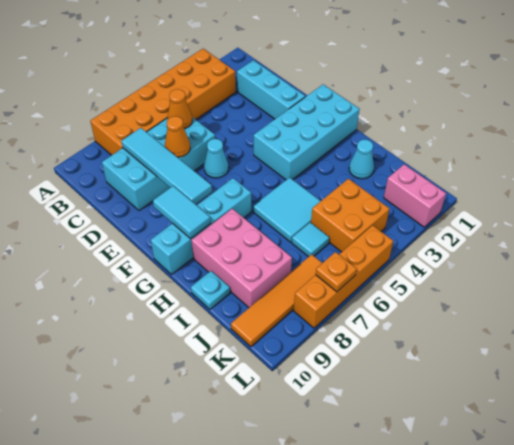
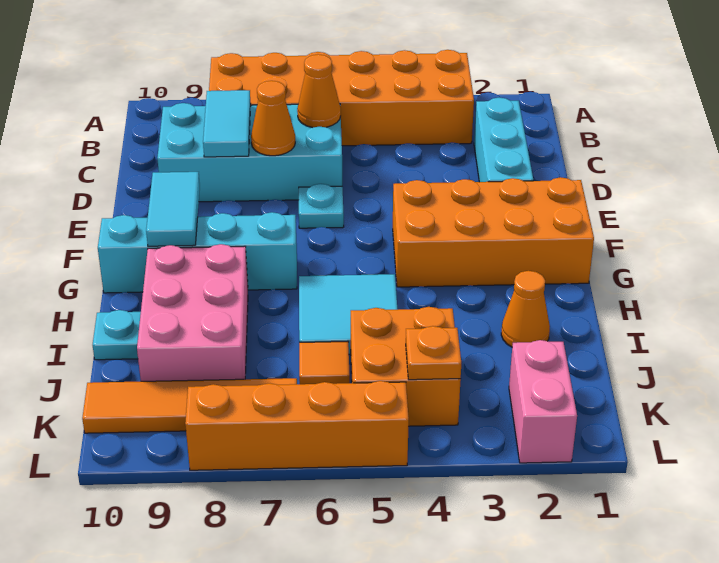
cyan 1x4 tile [121,128,212,204] -> cyan 1x2 tile [203,90,251,157]
cyan 1x1 cone [204,139,229,178] -> cyan 1x1 plate [299,184,344,228]
cyan 2x4 brick [254,84,360,180] -> orange 2x4 brick [393,177,594,287]
cyan 1x1 cone [349,140,374,179] -> orange 1x1 cone [501,271,550,347]
cyan 1x1 tile [292,222,329,257] -> orange 1x1 tile [299,341,350,384]
orange 1x1 plate [316,252,357,292] -> orange 1x1 plate moved to [406,326,461,380]

